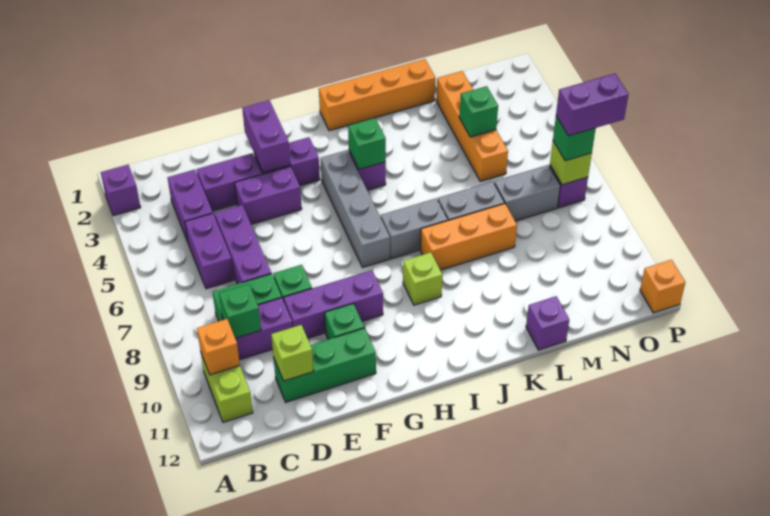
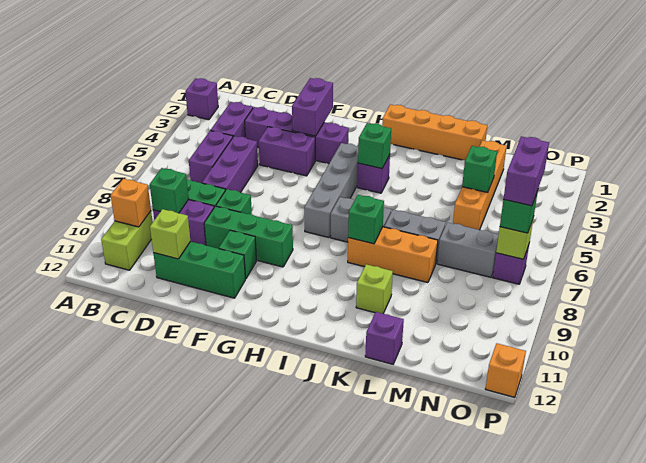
purple 1x3 brick [284,270,383,338] -> green 1x3 brick [204,206,293,267]
lime 1x1 brick [403,252,442,305] -> lime 1x1 brick moved to [356,264,393,314]
none -> green 1x1 brick [348,195,384,244]
purple 1x2 brick [556,74,628,136] -> purple 1x2 brick turned to [504,136,549,206]

